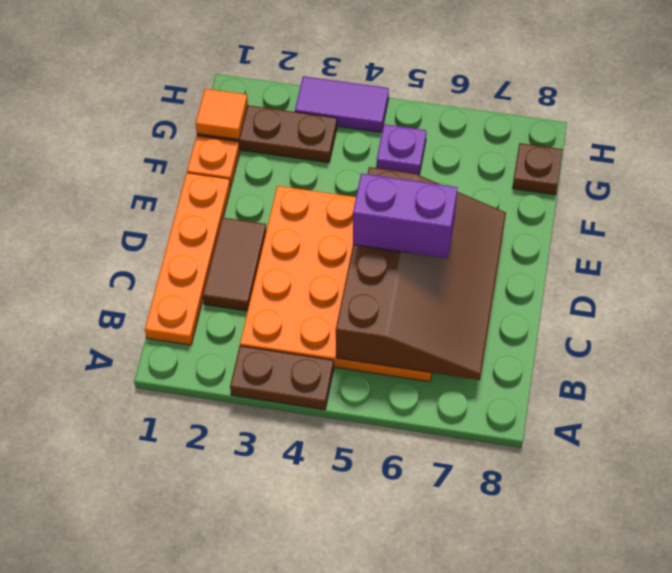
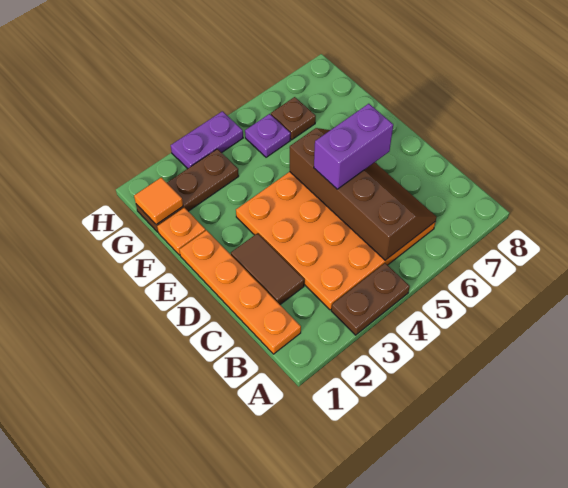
brown 3x4 slope [336,167,506,380] -> brown 2x4 slope [290,128,437,260]
brown 1x1 plate [513,143,563,195] -> brown 1x1 plate moved to [271,97,316,140]
purple 1x2 tile [295,76,389,132] -> purple 1x2 plate [171,111,243,169]

